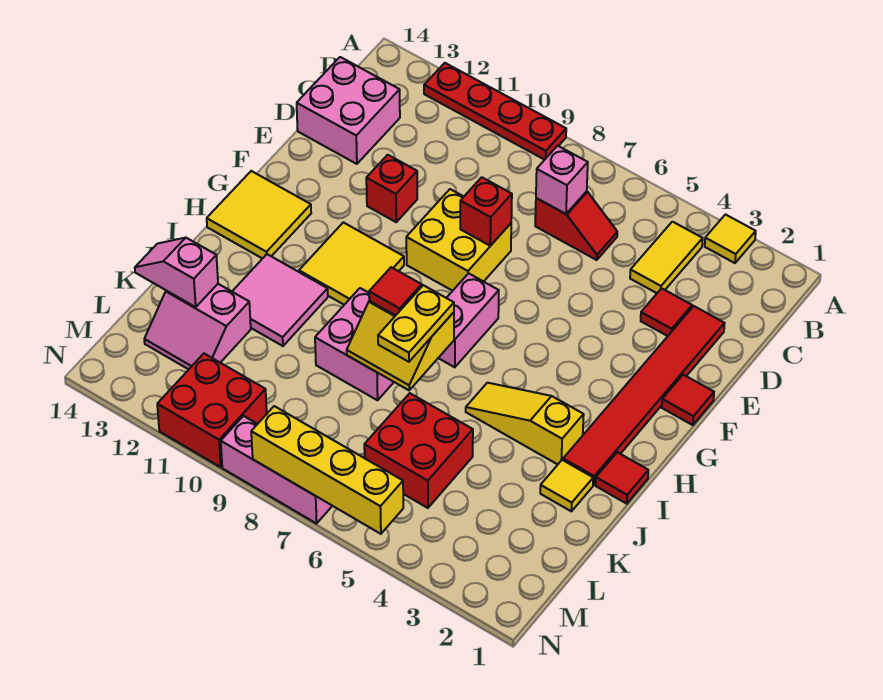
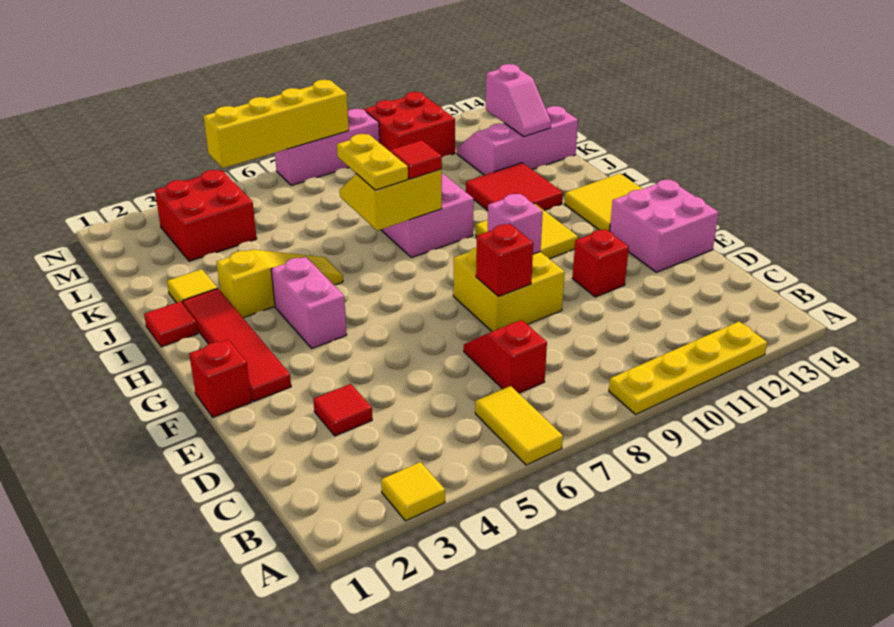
red 1x4 plate [424,63,566,160] -> yellow 1x4 plate [609,322,767,415]
yellow 1x2 tile [630,222,703,293] -> yellow 1x2 tile moved to [475,386,563,465]
red 1x2 slope [535,191,617,260] -> red 1x2 slope turned to [464,320,547,393]
pink 1x1 brick [536,146,588,214] -> pink 1x1 brick moved to [488,194,543,254]
pink 2x2 brick [297,57,400,164] -> pink 2x2 brick moved to [610,180,719,272]
red 1x6 tile [563,306,725,485] -> red 1x4 tile [183,289,291,401]
red 1x1 tile [662,375,714,425] -> red 1x1 brick [189,339,252,417]
pink 1x2 brick [439,273,499,367] -> pink 1x2 brick moved to [271,257,347,348]
pink 2x2 tile [232,254,328,346] -> red 2x2 tile [466,163,563,211]
red 2x2 brick [364,393,473,508] -> red 2x2 brick moved to [155,170,257,261]
pink 2x2 slope [144,284,251,369] -> pink 2x3 slope [457,106,578,175]
pink 1x2 slope [135,238,218,307] -> pink 1x2 slope turned to [486,64,551,137]

